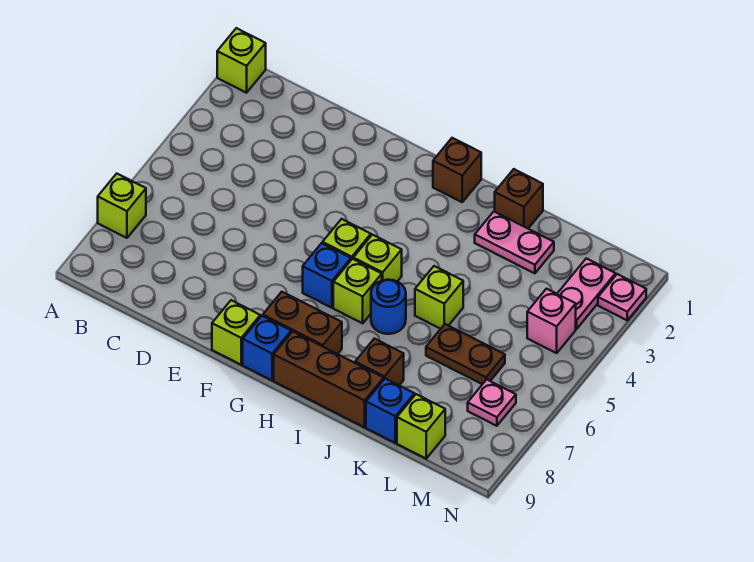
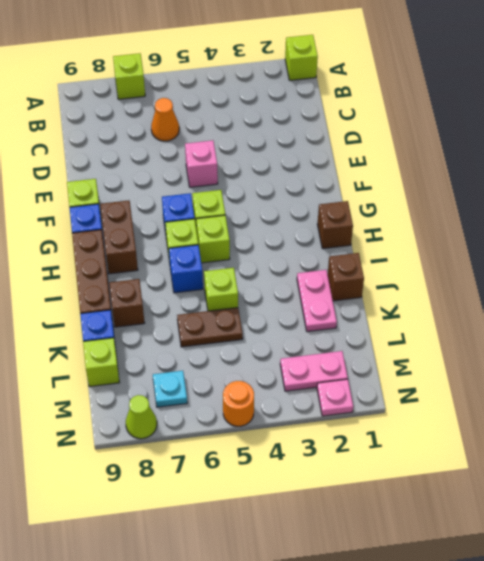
none -> orange 1x1 cone [151,98,179,141]
blue 1x1 round brick [371,280,406,334] -> blue 1x1 brick [169,245,203,293]
brown 1x2 plate [426,324,505,384] -> brown 1x2 plate turned to [177,308,243,347]
pink 1x1 brick [527,289,576,353] -> pink 1x1 brick moved to [185,140,218,187]
pink 1x1 plate [468,380,516,426] -> cyan 1x1 plate [153,371,187,407]
none -> orange 1x1 round brick [223,381,254,426]
none -> lime 1x1 cone [126,395,157,439]

